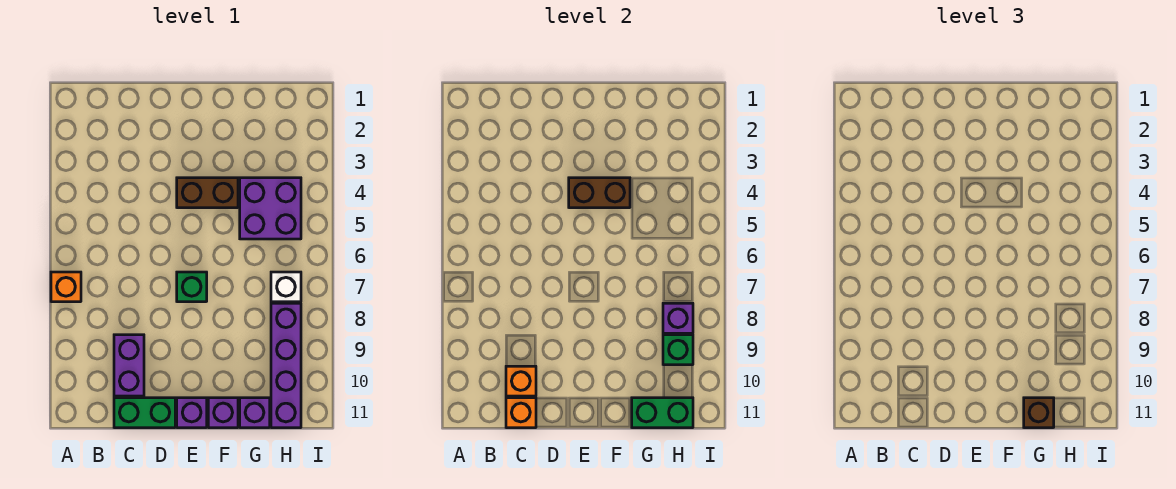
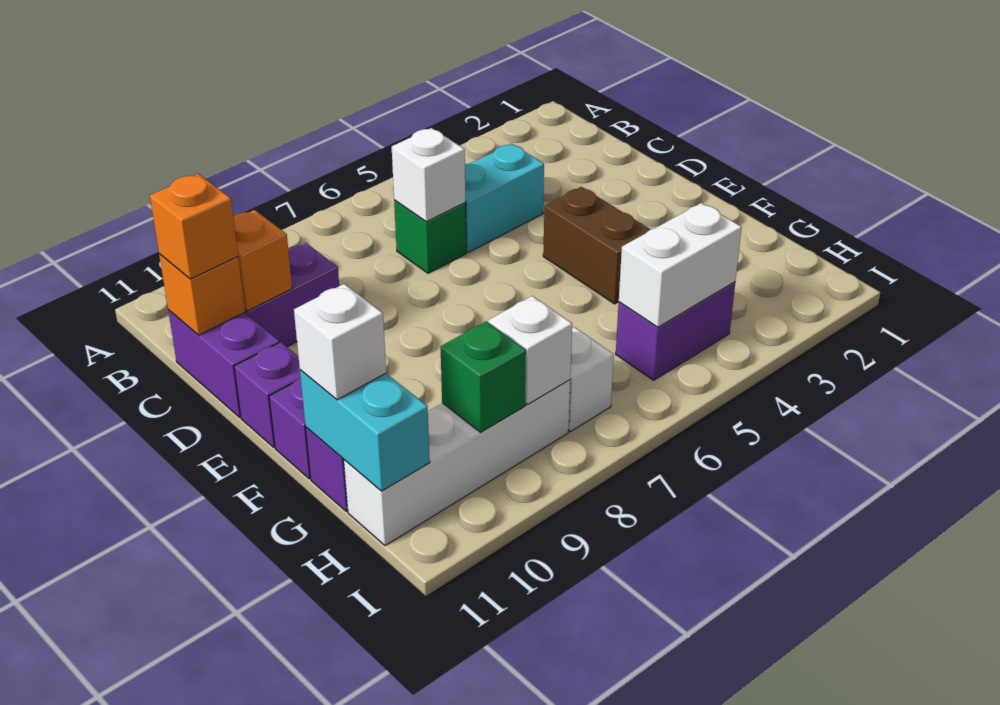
orange 1x1 brick [51,272,81,302] -> orange 1x1 brick moved to [150,174,238,279]
none -> cyan 1x2 brick [465,144,544,252]
none -> white 1x1 brick [392,128,466,222]
green 1x2 brick [114,398,175,428] -> purple 1x2 brick [168,310,279,417]
brown 1x2 brick [569,178,630,208] -> none
green 1x1 brick [177,272,207,302] -> green 1x1 brick moved to [394,200,466,273]
purple 2x2 brick [240,178,301,239] -> purple 1x2 brick [616,282,735,380]
green 1x2 brick [632,398,693,428] -> cyan 1x2 brick [300,370,430,491]
brown 1x1 brick [1024,398,1054,428] -> white 1x1 brick [294,284,386,400]
none -> white 1x2 brick [619,203,742,327]
purple 1x4 brick [271,303,301,428] -> white 1x4 brick [344,380,570,546]
purple 1x1 brick [663,303,693,333] -> white 1x1 brick [488,296,572,405]

